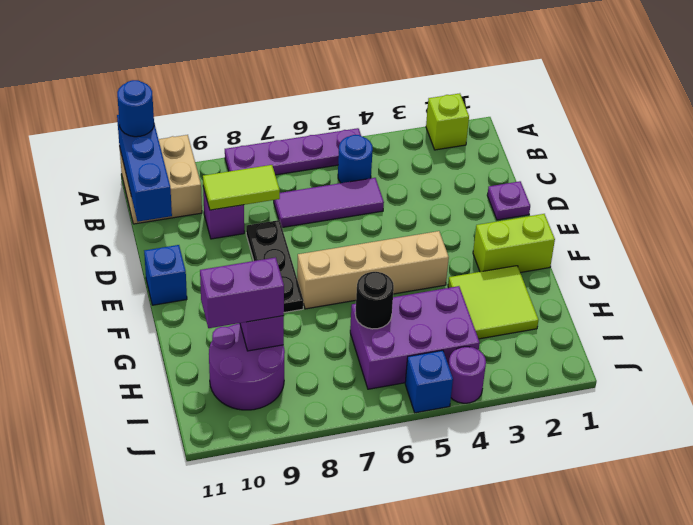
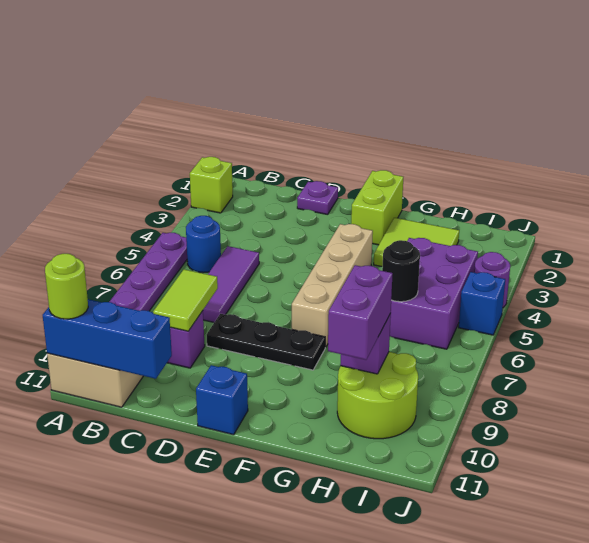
blue 1x1 round brick [117,80,154,137] -> lime 1x1 round brick [45,254,88,319]
purple 2x2 round brick [209,323,285,410] -> lime 2x2 round brick [337,352,418,439]

